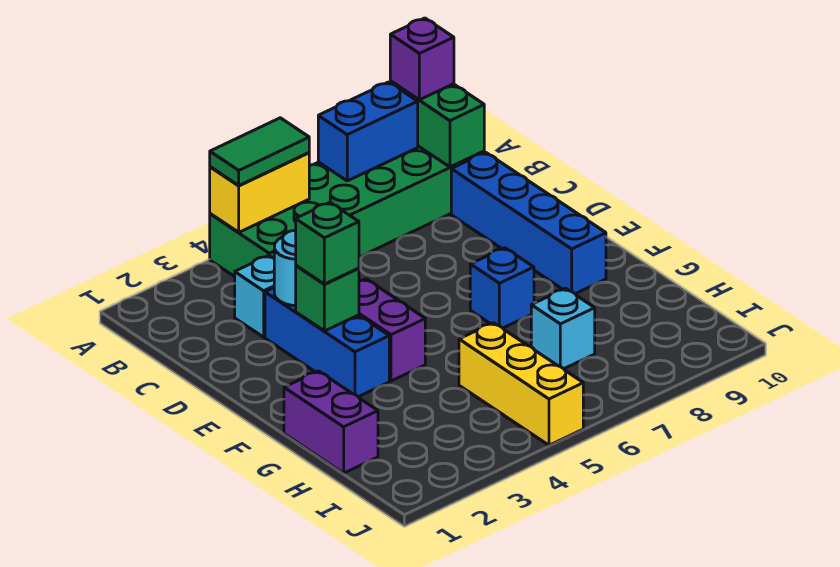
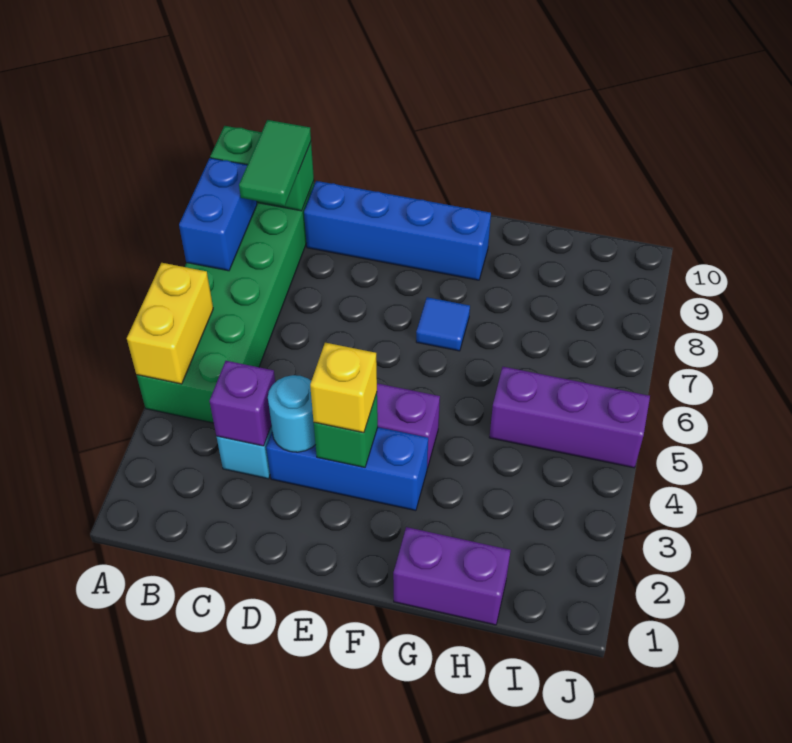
green 1x2 tile [210,118,309,186] -> green 1x2 tile moved to [239,120,311,206]
purple 1x1 brick [390,18,454,100] -> purple 1x1 brick moved to [210,361,275,446]
green 1x1 brick [296,202,359,284] -> yellow 1x1 brick [310,343,377,433]
blue 1x1 brick [470,248,534,328] -> blue 1x1 tile [416,297,470,351]
yellow 1x3 brick [459,323,583,445] -> purple 1x3 brick [489,367,650,468]
cyan 1x1 brick [531,288,595,369] -> none

